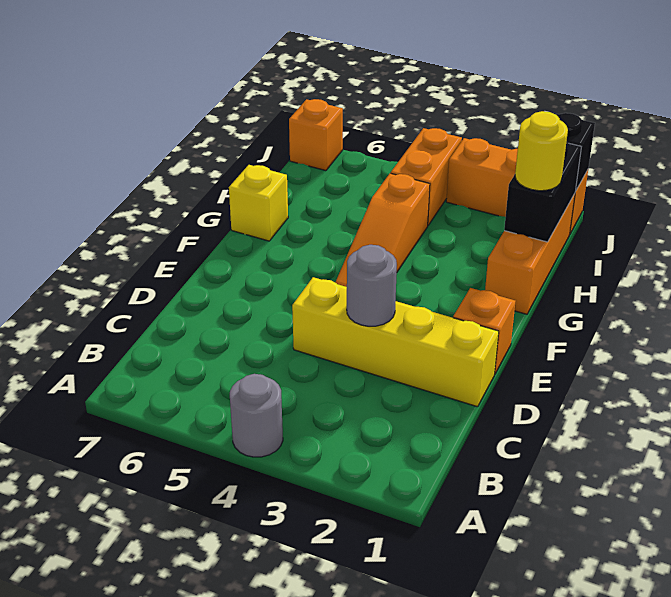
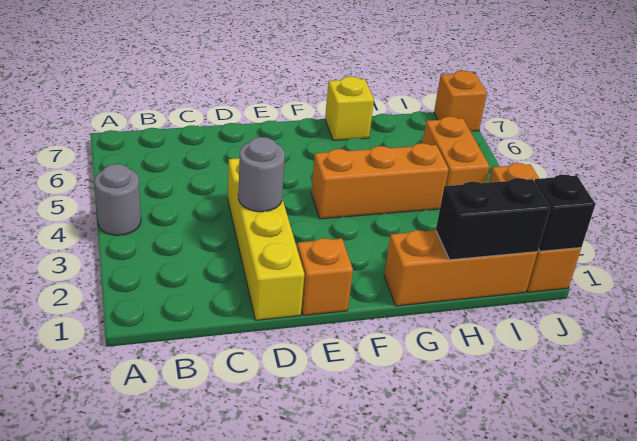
orange 1x3 slope [335,173,430,287] -> orange 1x3 brick [311,143,449,219]
yellow 1x1 round brick [515,111,568,191] -> none
orange 1x2 brick [391,128,462,225] -> orange 1x2 brick turned to [422,116,490,186]

